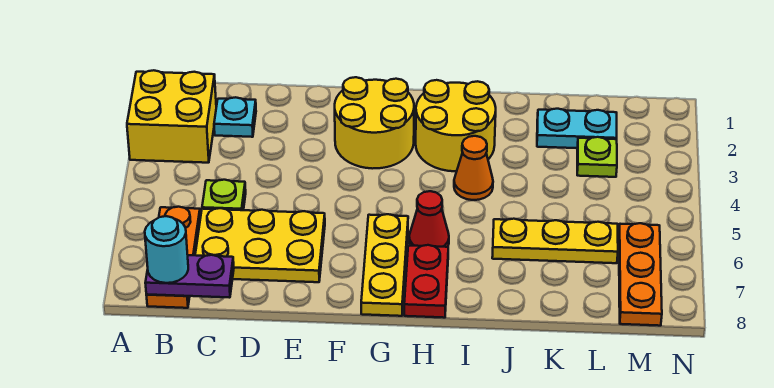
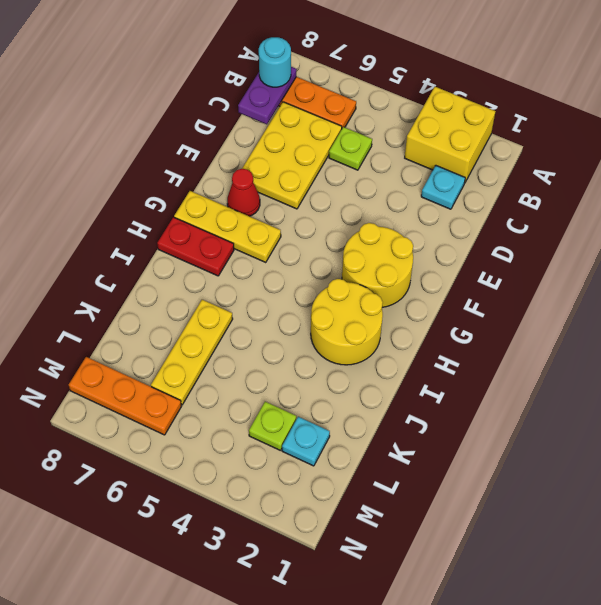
red 1x1 cone [409,191,449,247] -> red 1x1 cone moved to [227,169,260,216]
orange 1x1 cone [454,136,493,200] -> none
cyan 1x2 plate [537,109,617,148] -> cyan 1x1 plate [282,417,330,466]

